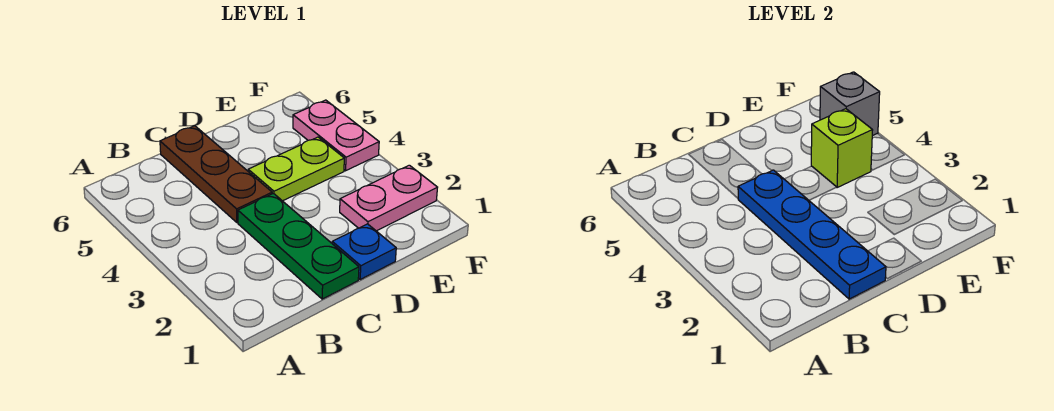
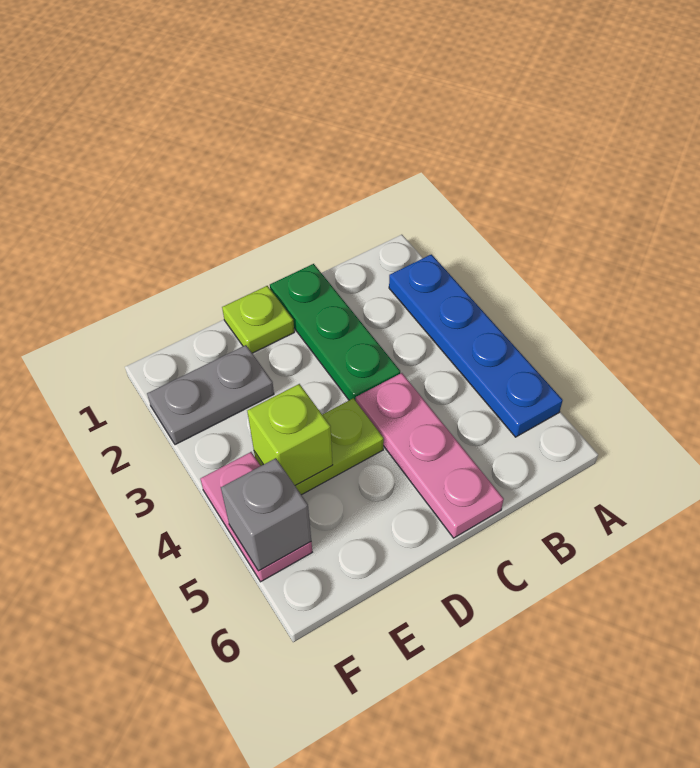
blue 1x4 plate [738,170,886,299] -> blue 1x4 plate moved to [389,254,563,437]
brown 1x3 plate [160,126,272,222] -> pink 1x3 plate [356,373,504,538]
blue 1x1 plate [332,224,396,280] -> lime 1x1 plate [222,286,294,353]
pink 1x2 plate [340,165,438,231] -> grey 1x2 plate [147,345,274,445]

